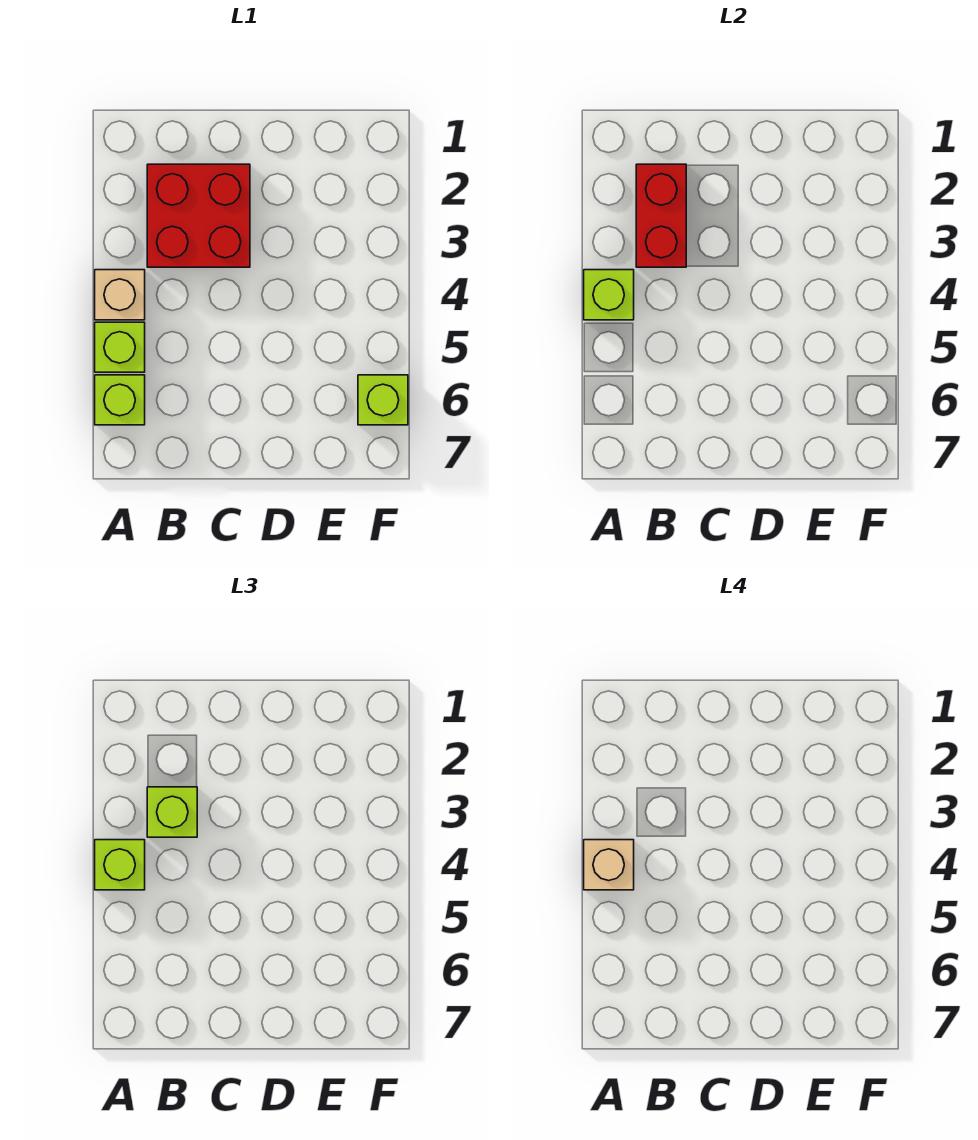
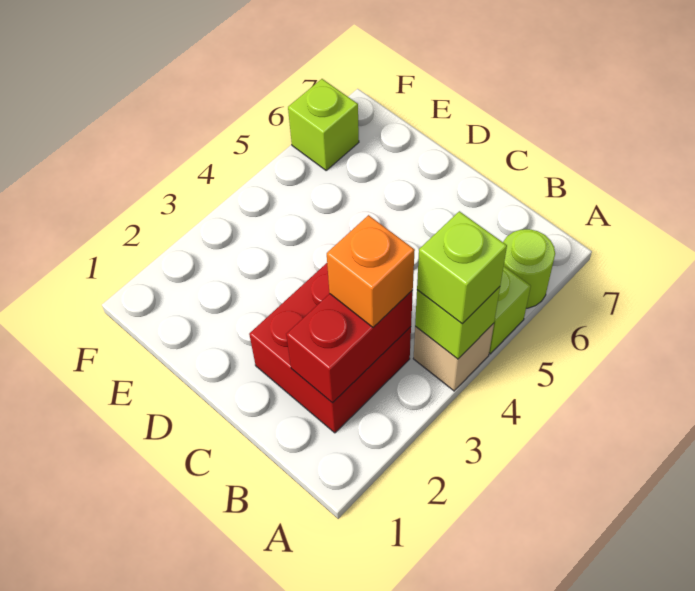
tan 1x1 brick [584,840,634,890] -> none
lime 1x1 brick [95,375,145,425] -> lime 1x1 round brick [503,229,555,308]
lime 1x1 brick [147,787,197,837] -> orange 1x1 brick [327,215,415,327]

